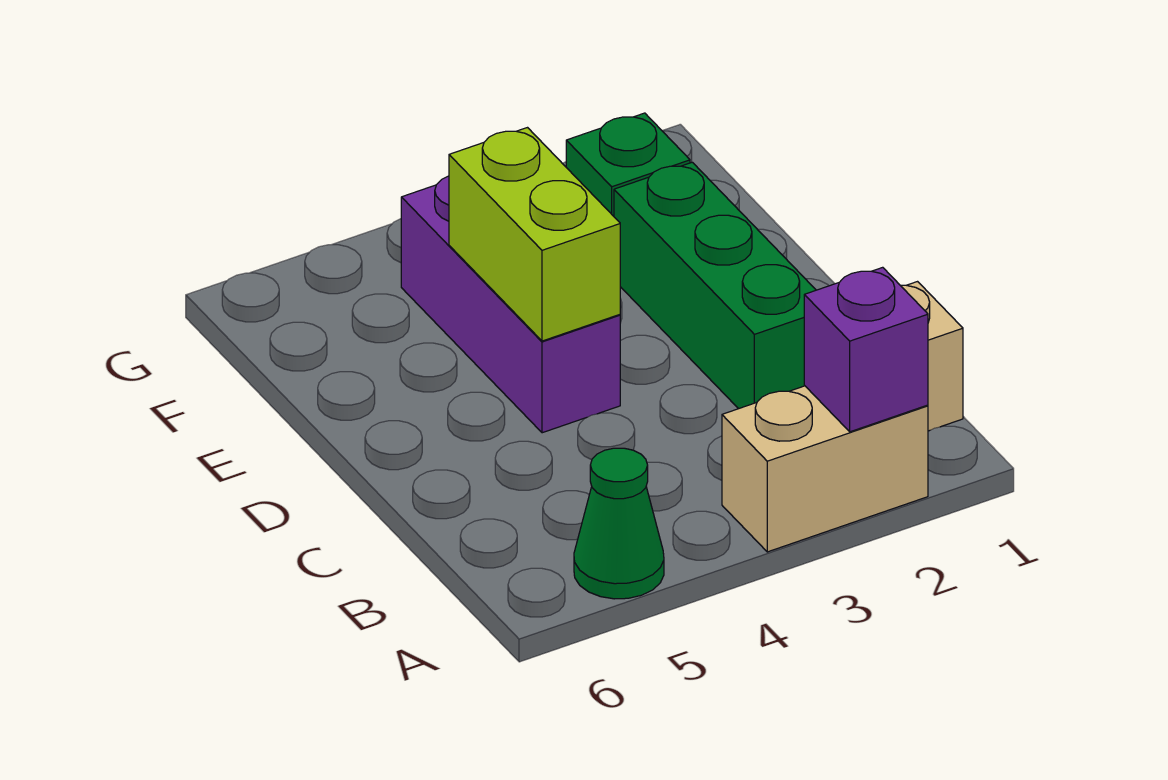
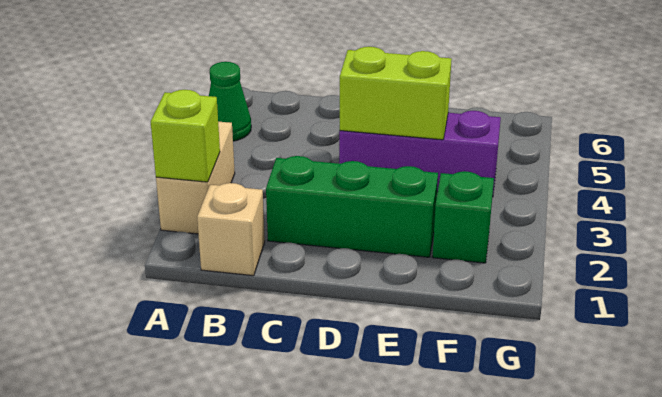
purple 1x1 brick [804,267,928,432] -> lime 1x1 brick [151,90,220,182]

